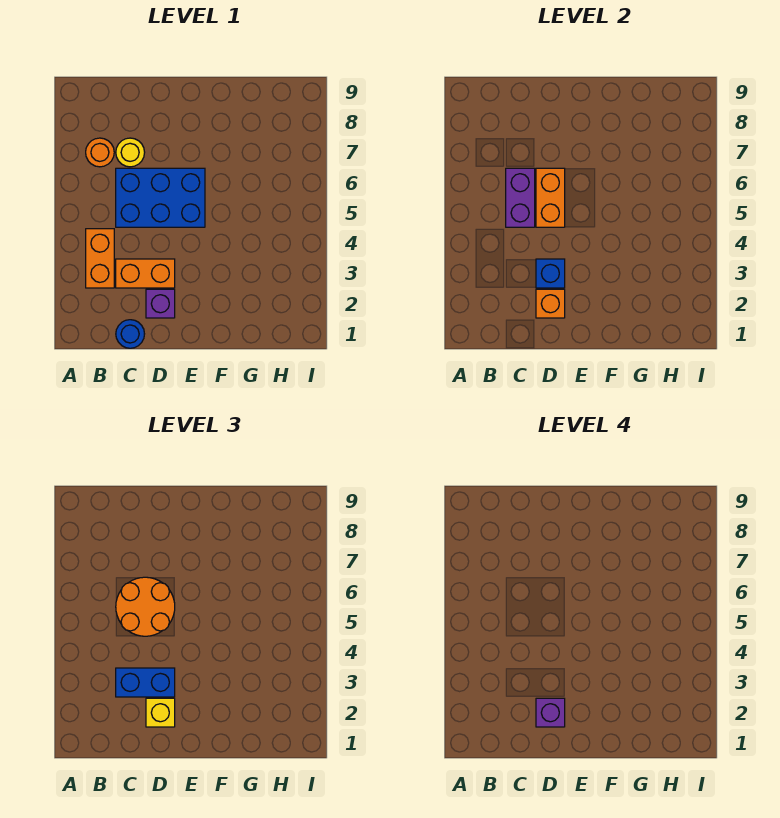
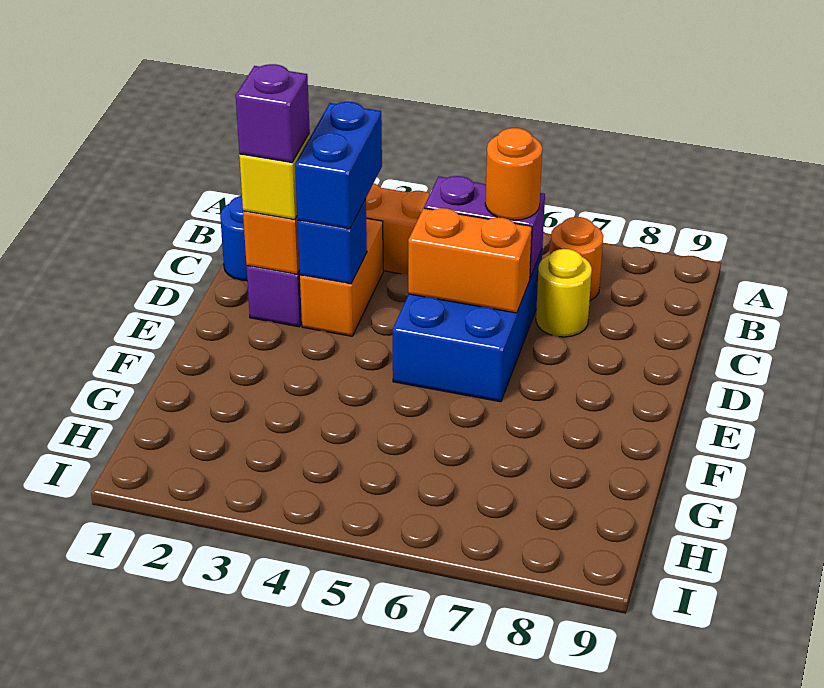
orange 2x2 round brick [116,577,175,636] -> orange 1x1 round brick [485,128,542,220]

